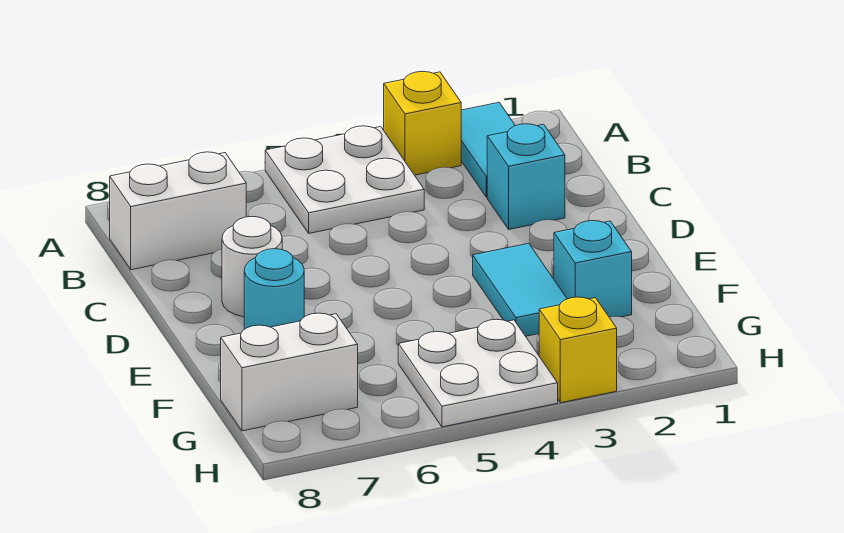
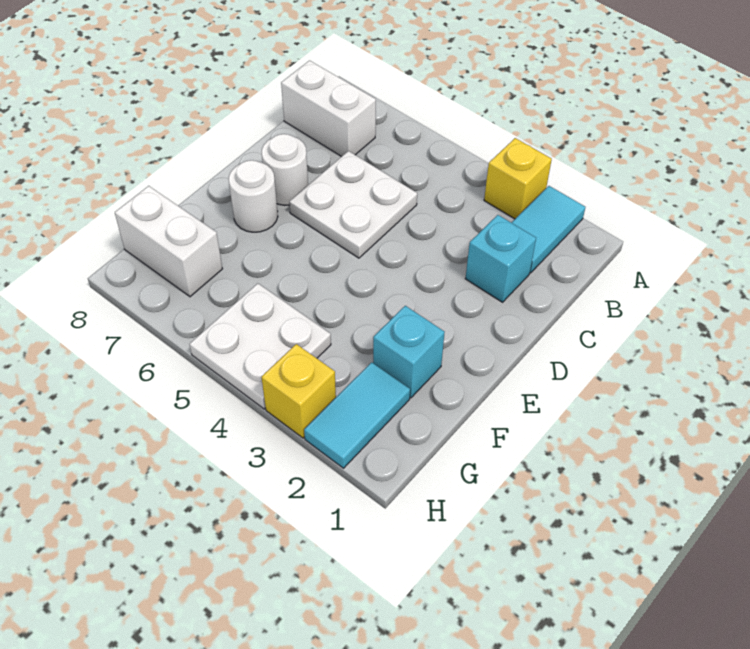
white 2x2 plate [265,126,424,233] -> white 2x2 plate moved to [289,151,417,258]
cyan 1x2 tile [473,243,567,336] -> cyan 1x2 tile moved to [304,362,410,468]
cyan 1x1 round brick [244,249,304,329] -> white 1x1 round brick [229,160,278,232]

